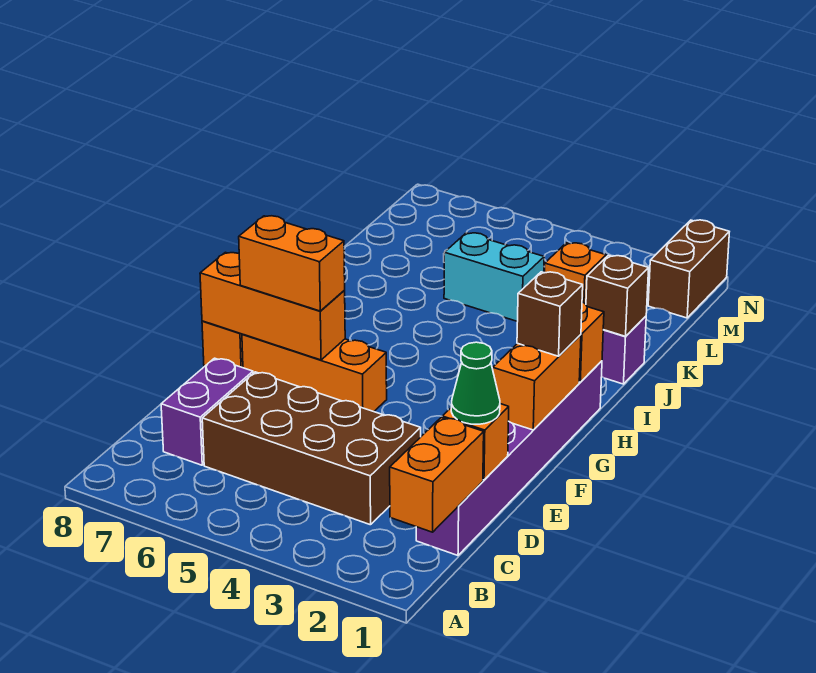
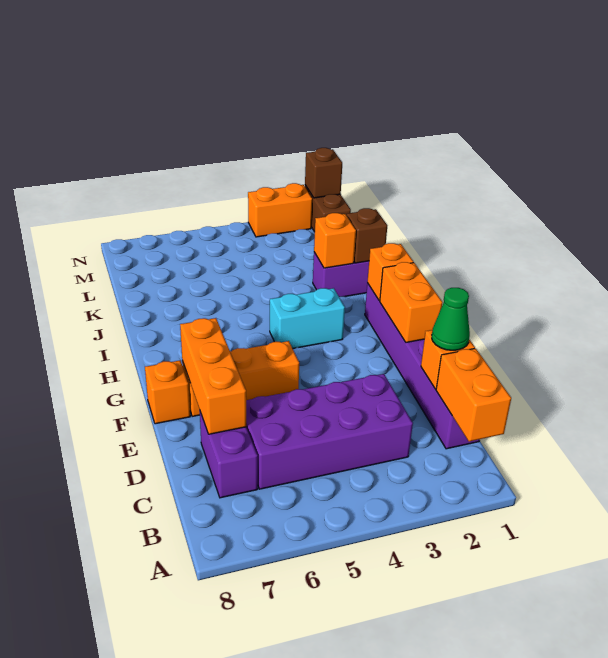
brown 2x4 brick [202,372,421,525] -> purple 2x4 brick [246,374,413,489]
orange 1x3 brick [200,252,345,360] -> orange 1x3 brick turned to [180,318,246,434]
orange 1x2 brick [239,216,345,311] -> orange 1x2 brick moved to [248,183,312,237]
brown 1x1 brick [517,272,583,356] -> brown 1x1 brick moved to [305,148,342,198]
cyan 1x2 brick [444,233,544,322] -> cyan 1x2 brick moved to [270,288,345,349]

